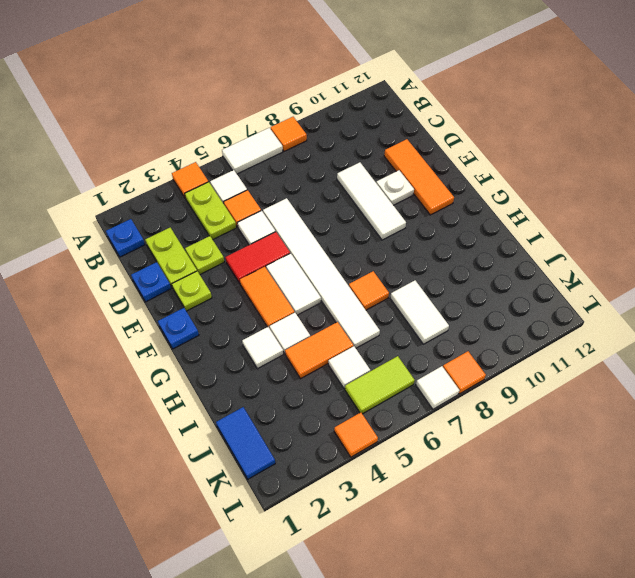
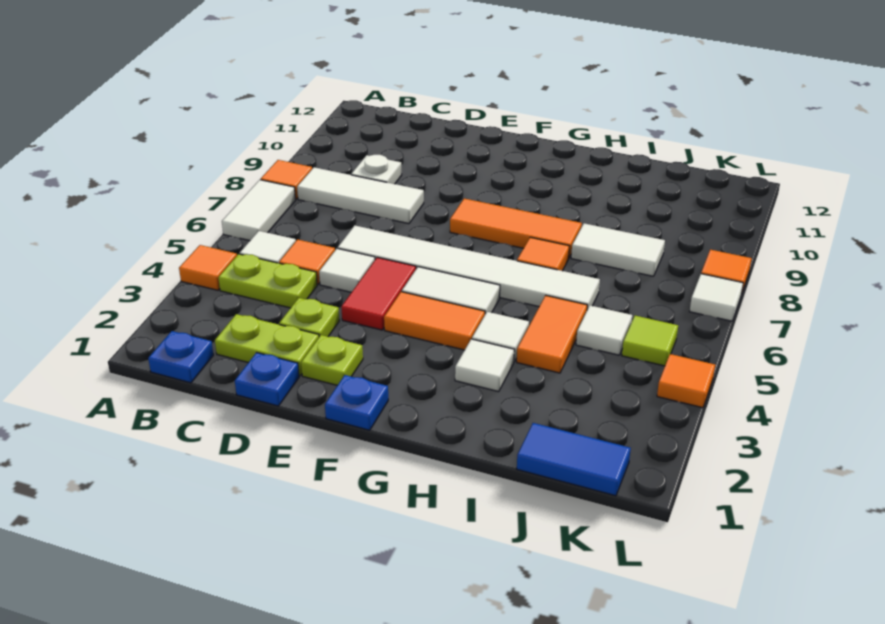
white 1x3 tile [337,162,406,240] -> white 1x3 tile moved to [297,167,424,224]
orange 1x3 tile [384,139,454,215] -> orange 1x3 tile moved to [450,199,582,257]
white 1x1 plate [376,170,414,205] -> white 1x1 plate moved to [351,155,402,184]
lime 1x2 tile [345,356,415,414] -> lime 1x1 tile [622,316,678,366]

